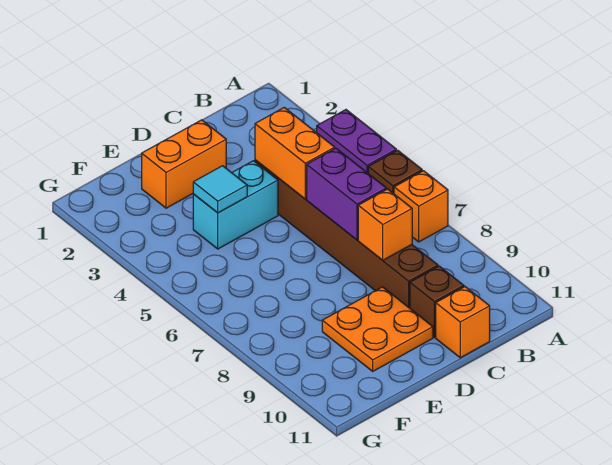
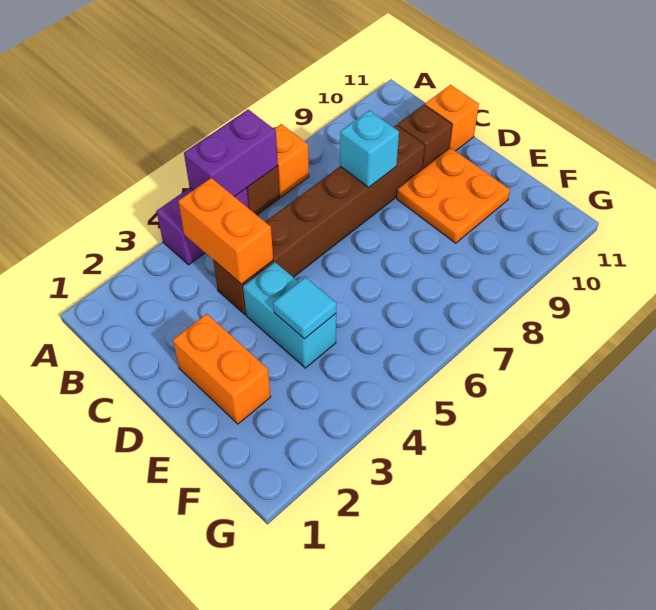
orange 1x2 brick [255,107,335,199] -> orange 1x2 brick turned to [178,178,273,284]
purple 1x2 brick [307,148,386,240] -> purple 1x2 brick moved to [184,110,278,197]
orange 1x1 brick [358,189,412,260] -> cyan 1x1 brick [340,110,399,187]

